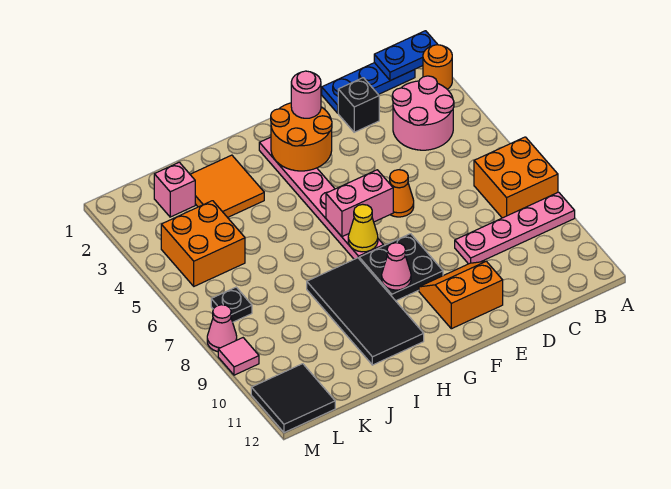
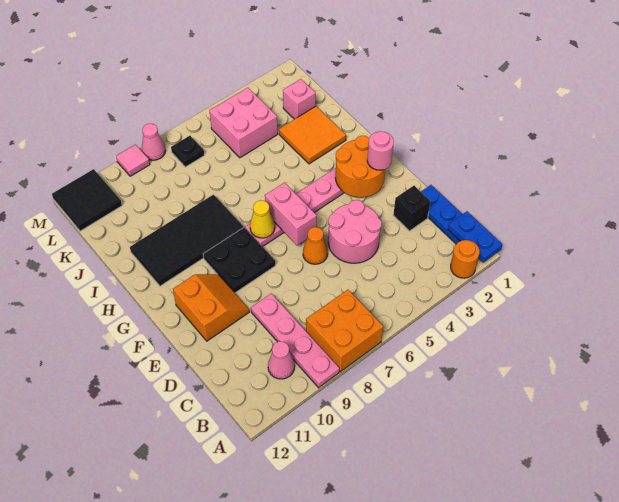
pink 2x2 round brick [392,76,454,150] -> pink 2x2 round brick moved to [328,200,382,263]
pink 1x1 cone [382,243,411,290] -> pink 1x1 cone moved to [268,341,295,379]
orange 2x2 brick [161,201,245,286] -> pink 2x2 brick [209,88,278,158]

